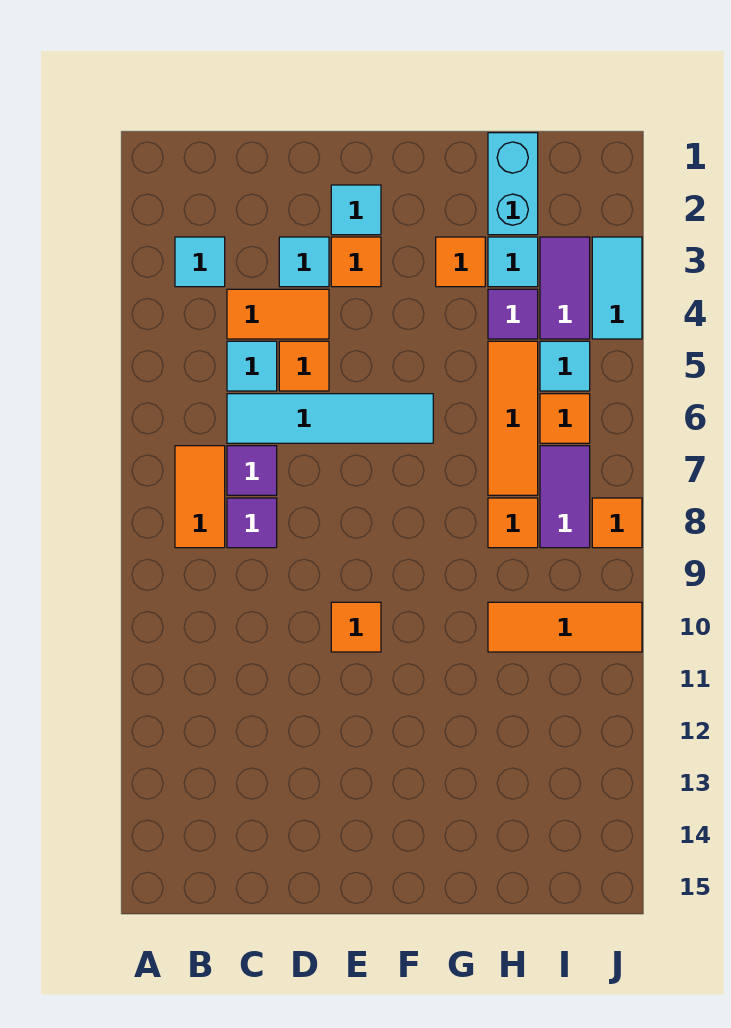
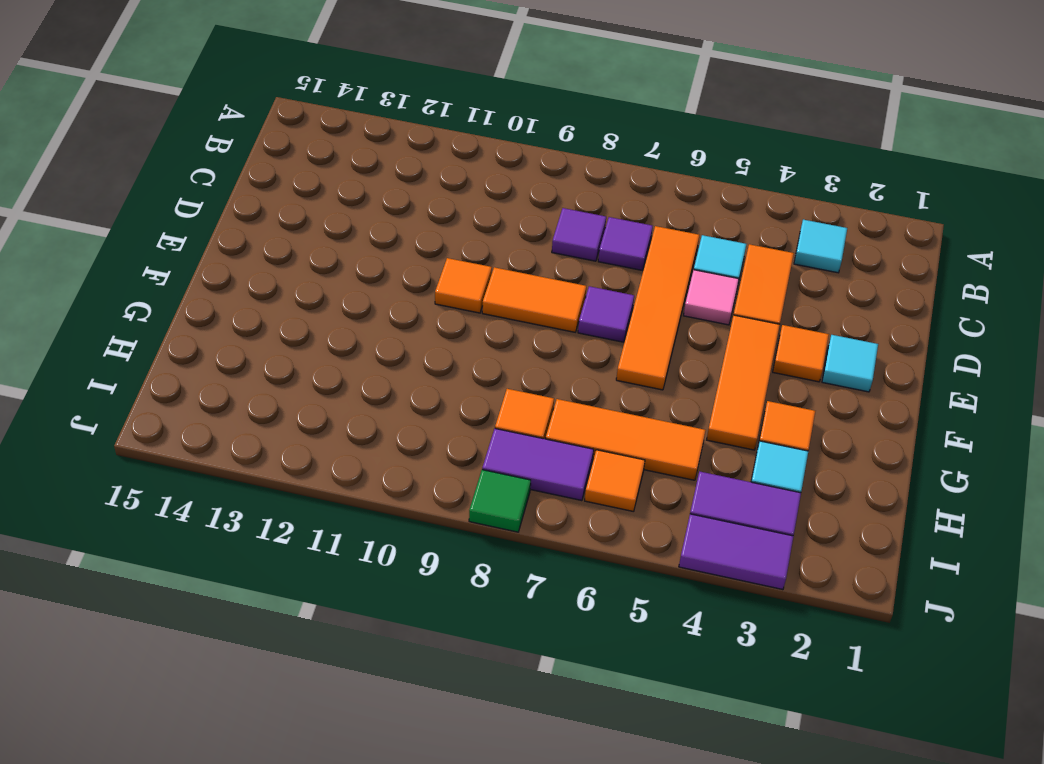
orange 1x2 tile [175,446,225,548] -> orange 1x2 tile moved to [482,267,586,332]
cyan 1x4 tile [227,394,433,443] -> orange 1x4 tile [616,226,699,390]
cyan 1x1 tile [279,237,329,287] -> none
orange 1x1 tile [279,341,329,391] -> pink 1x1 tile [684,270,739,325]
cyan 1x2 brick [488,133,538,235] -> none
purple 1x1 tile [488,289,538,339] -> purple 1x1 tile moved to [578,286,634,342]
orange 1x3 tile [488,602,642,652] -> orange 1x3 tile moved to [707,315,780,450]
cyan 1x1 tile [540,341,590,391] -> none
cyan 1x2 tile [592,237,642,339] -> purple 1x2 tile [679,514,794,590]
orange 1x1 tile [592,498,642,548] -> green 1x1 tile [469,470,531,532]

